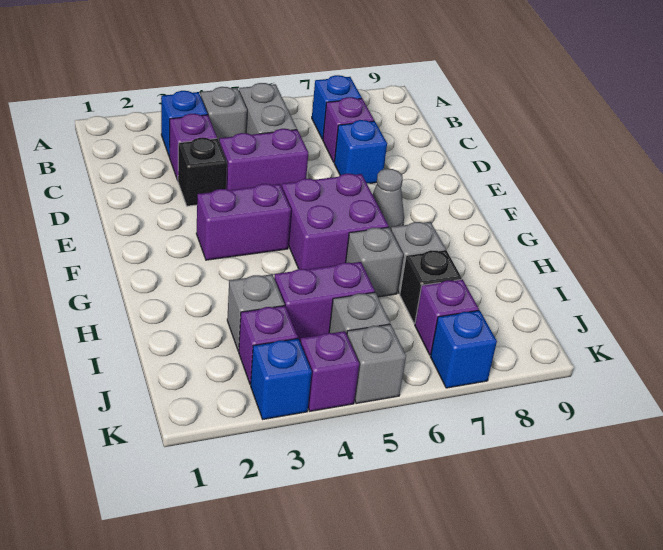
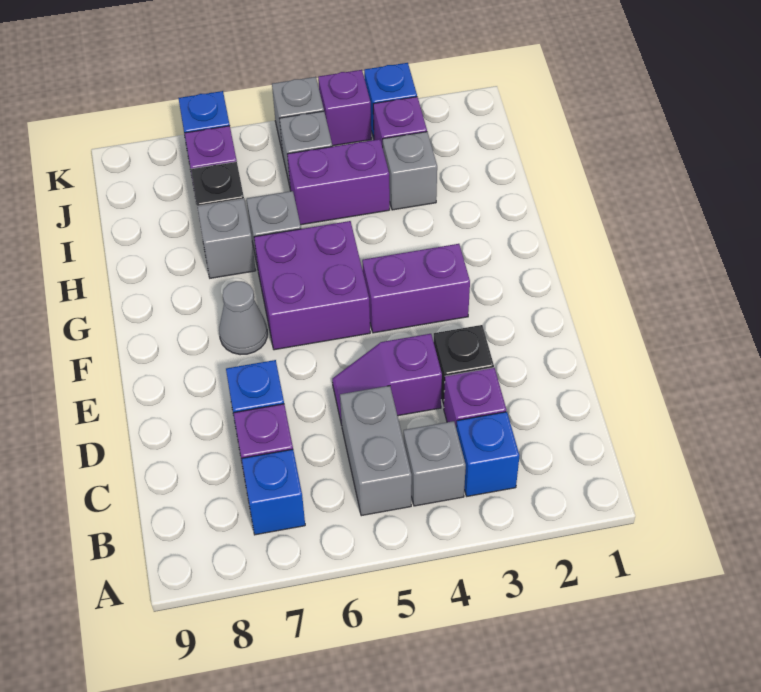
purple 1x2 brick [219,129,308,190] -> purple 1x2 slope [332,334,442,425]

